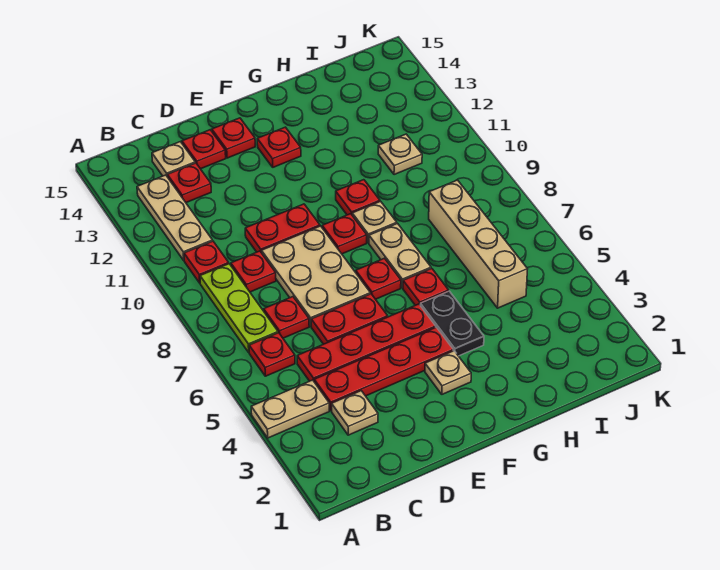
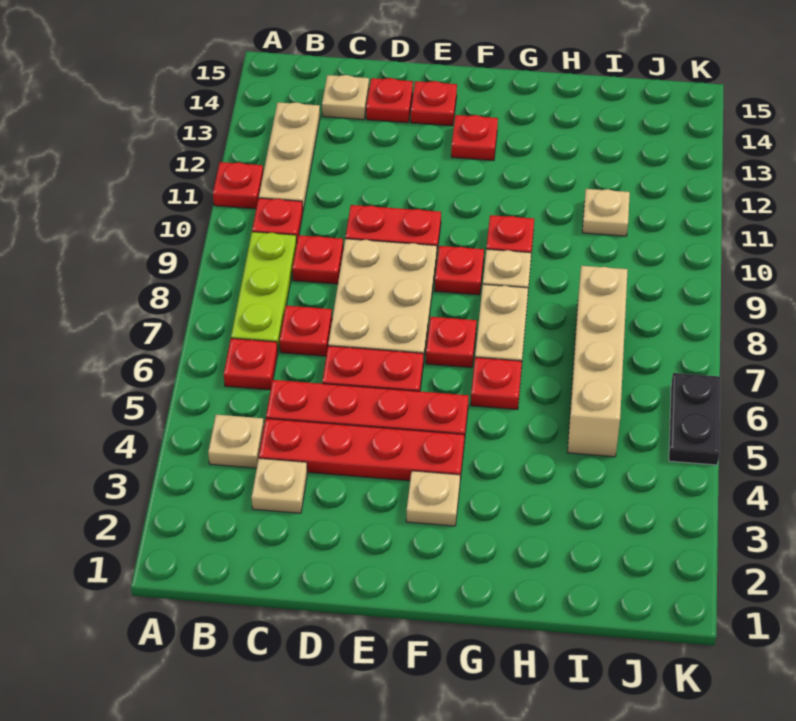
tan 1x2 plate [251,380,329,438] -> tan 1x1 plate [208,415,264,468]
red 1x1 plate [167,163,211,203] -> red 1x1 plate moved to [213,162,263,209]
black 1x2 plate [420,291,484,356] -> black 1x2 plate moved to [669,373,720,465]

